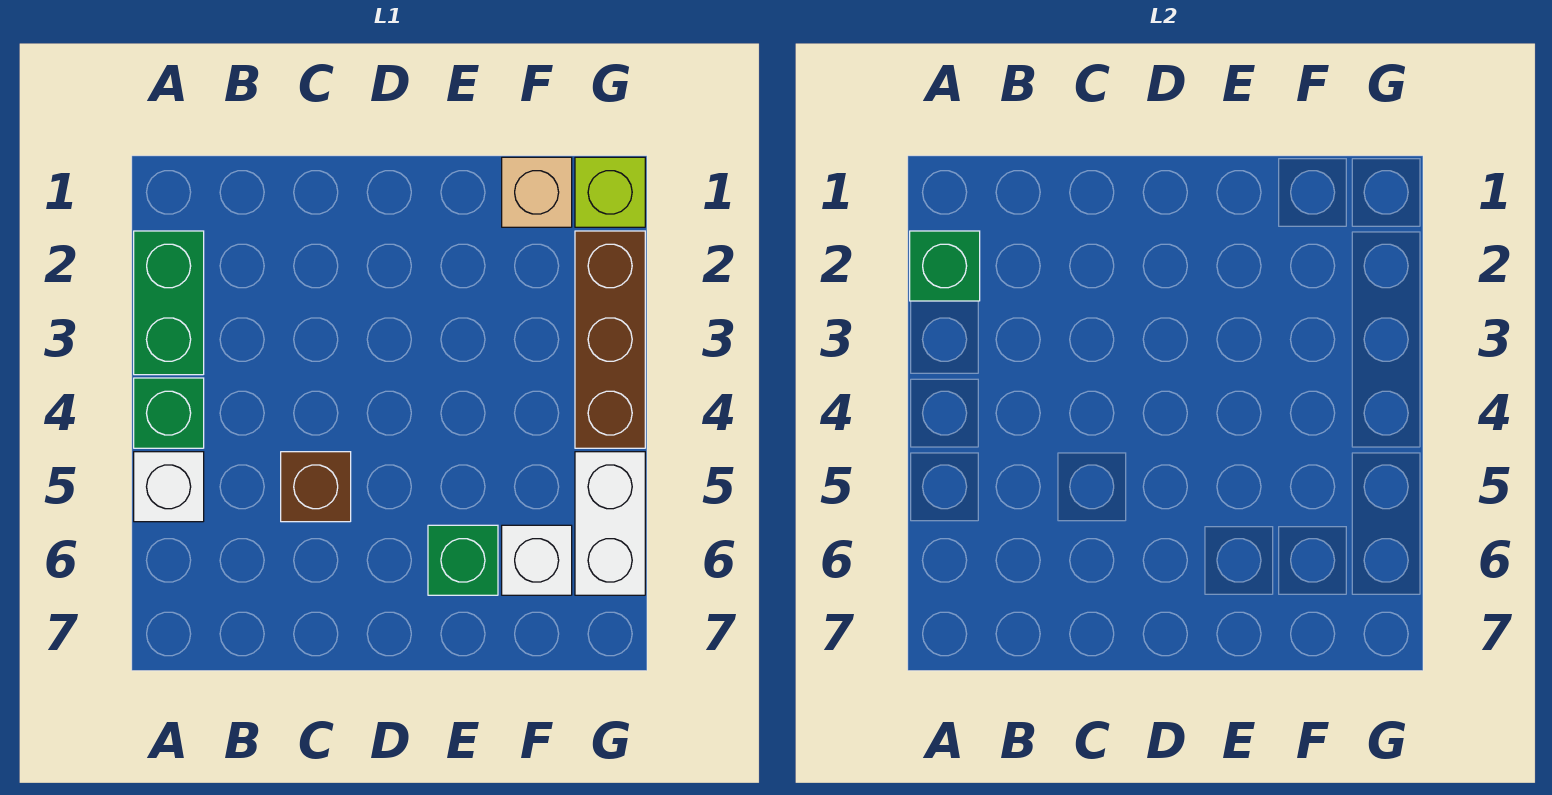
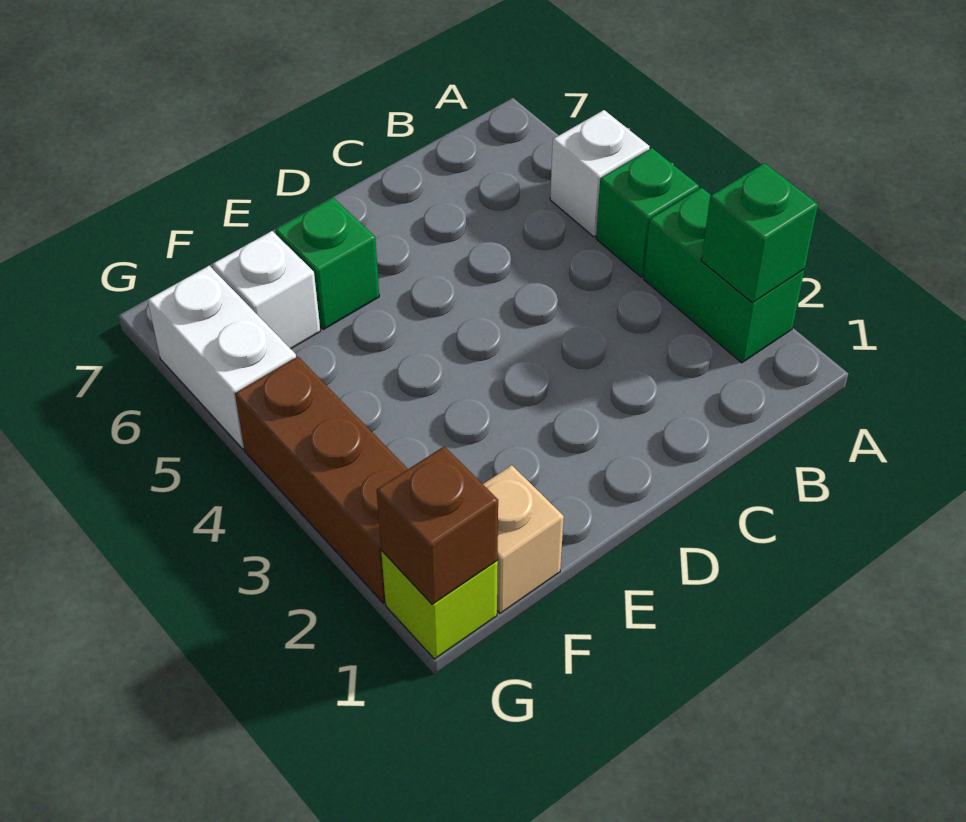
brown 1x1 brick [281,452,351,522] -> brown 1x1 brick moved to [377,446,498,604]

